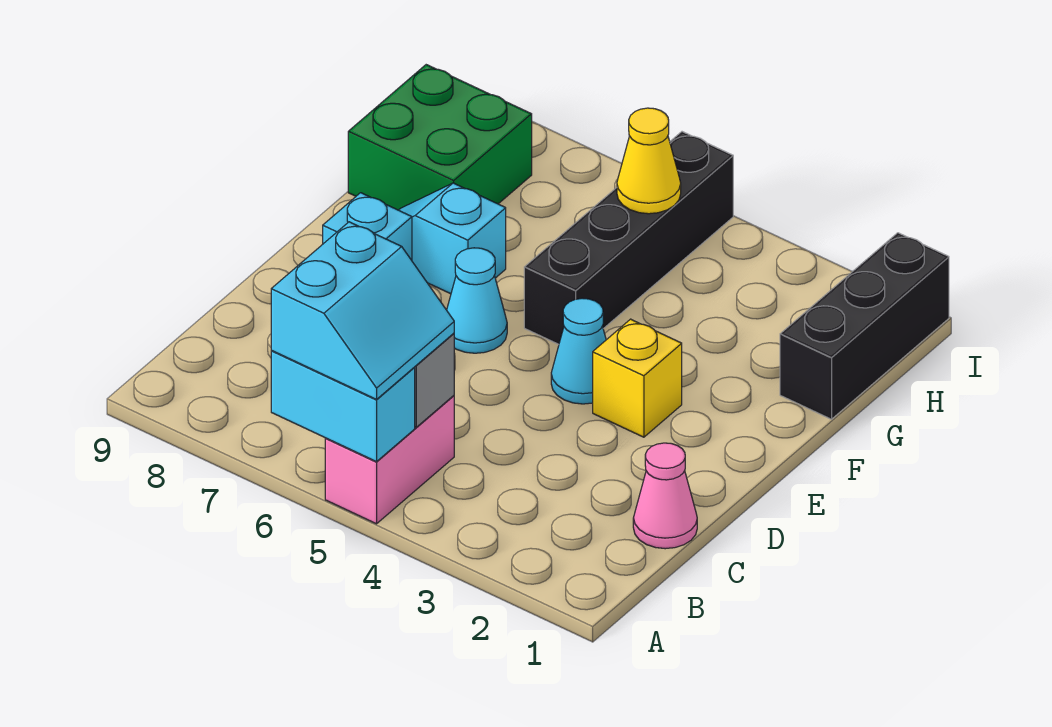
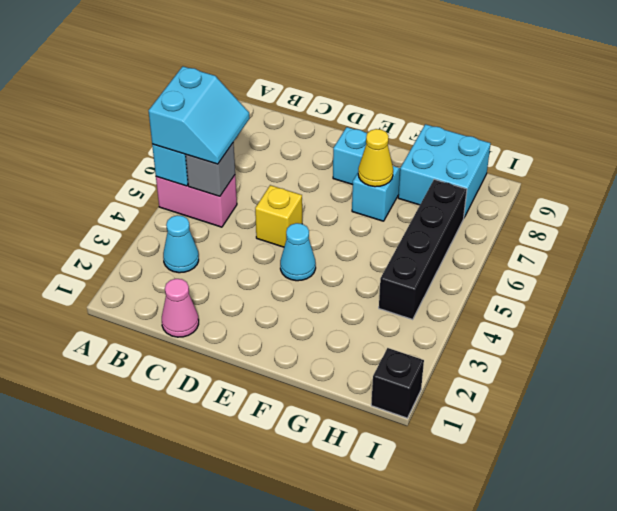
cyan 2x2 slope [271,222,454,399] -> cyan 2x2 slope turned to [149,66,250,164]
yellow 1x1 brick [593,319,682,437] -> yellow 1x1 brick moved to [255,185,302,247]
cyan 1x1 cone [447,248,507,353] -> cyan 1x1 cone moved to [163,215,199,273]
black 1x4 brick [524,132,733,344] -> black 1x4 brick turned to [379,179,467,319]
black 1x3 brick [780,233,949,419] -> black 1x1 brick [371,348,424,418]
green 2x2 brick [348,65,532,210] -> cyan 2x2 brick [398,124,491,217]
yellow 1x1 cone [617,108,681,214] -> yellow 1x1 cone moved to [358,129,393,187]

